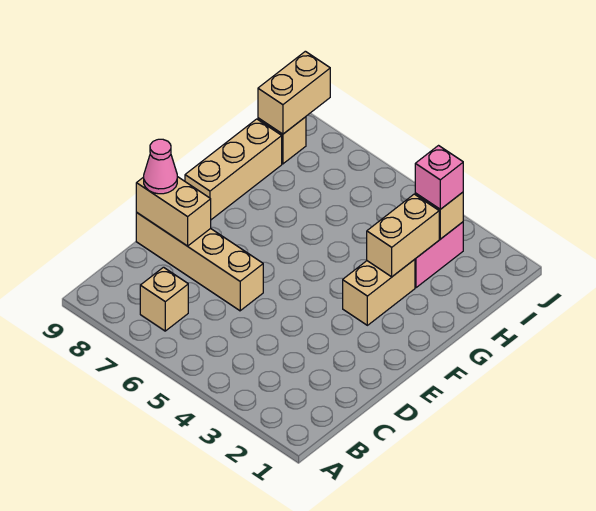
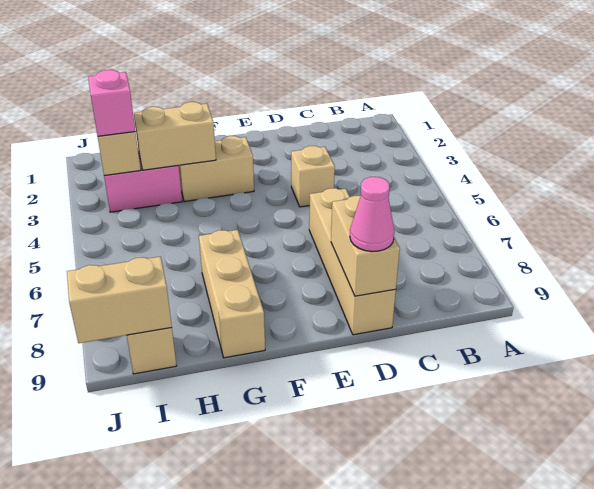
tan 1x1 brick [140,267,188,331] -> tan 1x1 brick moved to [291,146,335,207]
tan 1x3 brick [185,119,282,220] -> tan 1x3 brick turned to [199,230,265,358]

